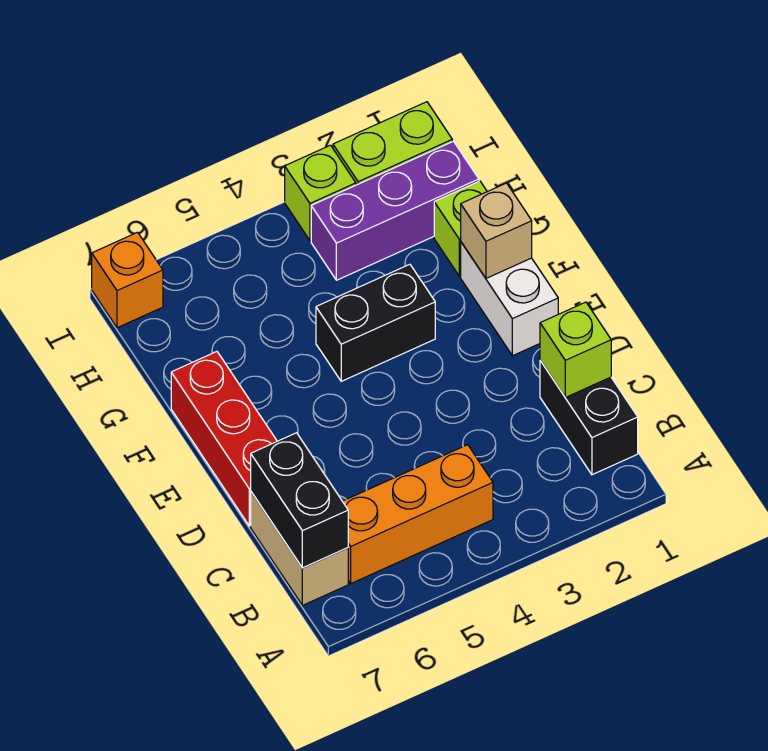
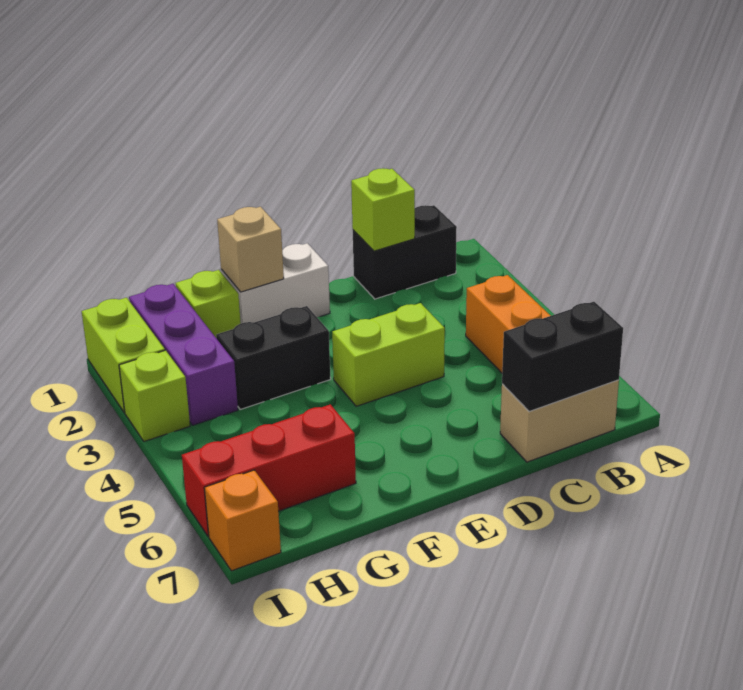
none -> lime 1x2 brick [332,303,445,406]
red 1x3 brick [171,352,277,526] -> red 1x3 brick moved to [182,404,356,536]
black 1x2 brick [316,264,435,381] -> black 1x2 brick turned to [216,306,331,409]

